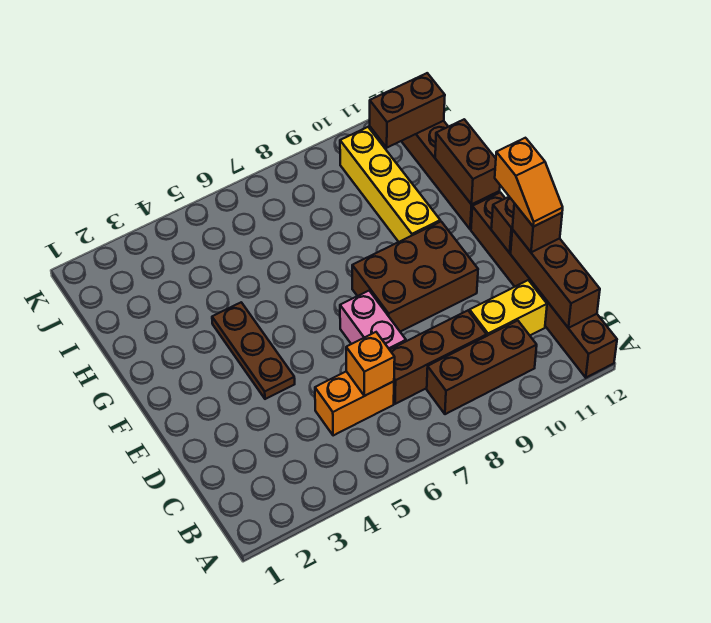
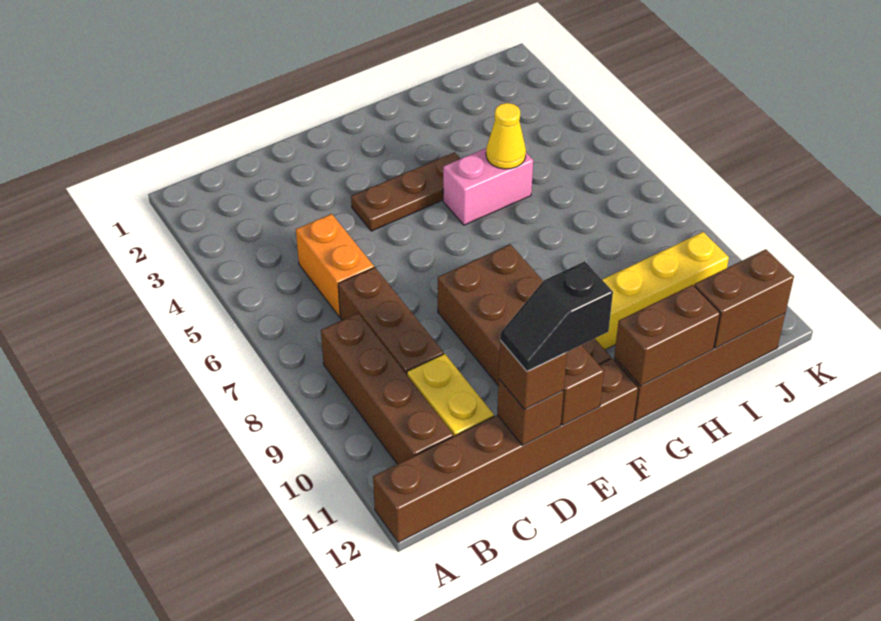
brown 1x3 brick [427,320,537,414] -> brown 1x4 brick [321,313,453,464]
brown 1x3 brick [511,229,600,328] -> brown 1x1 brick [497,379,564,446]
orange 1x1 brick [346,332,395,396] -> none
pink 1x2 brick [340,291,406,350] -> pink 1x2 brick moved to [443,148,533,225]
orange 1x2 slope [495,138,563,227] -> black 1x2 slope [500,261,613,371]
brown 2x3 brick [352,221,478,332] -> brown 2x4 brick [438,244,611,385]
none -> yellow 1x1 cone [486,103,526,169]
brown 1x2 brick [370,73,445,148] -> brown 1x2 brick turned to [694,249,794,348]

